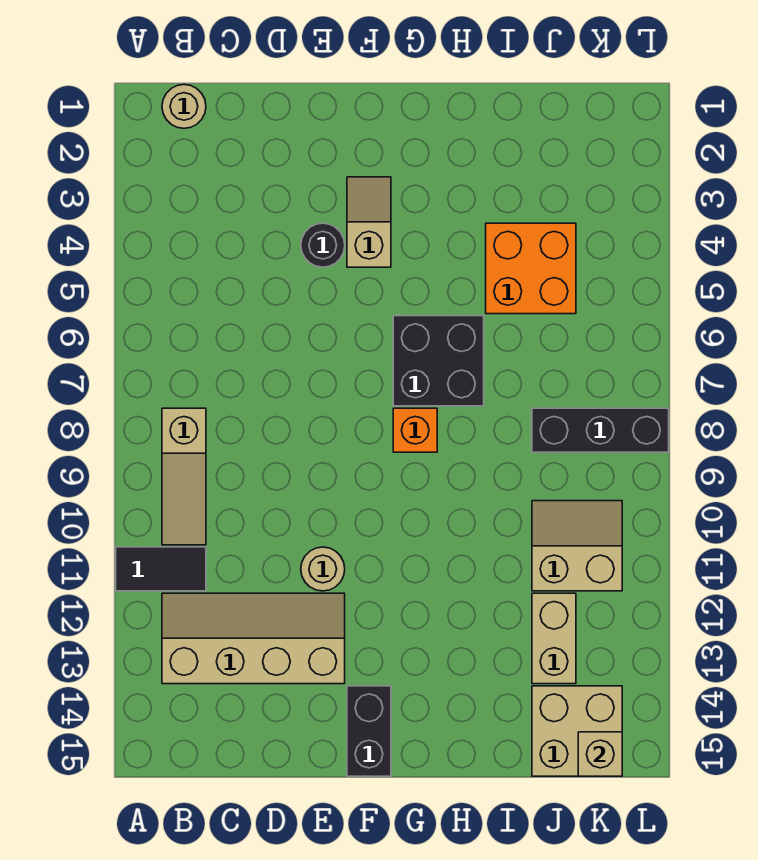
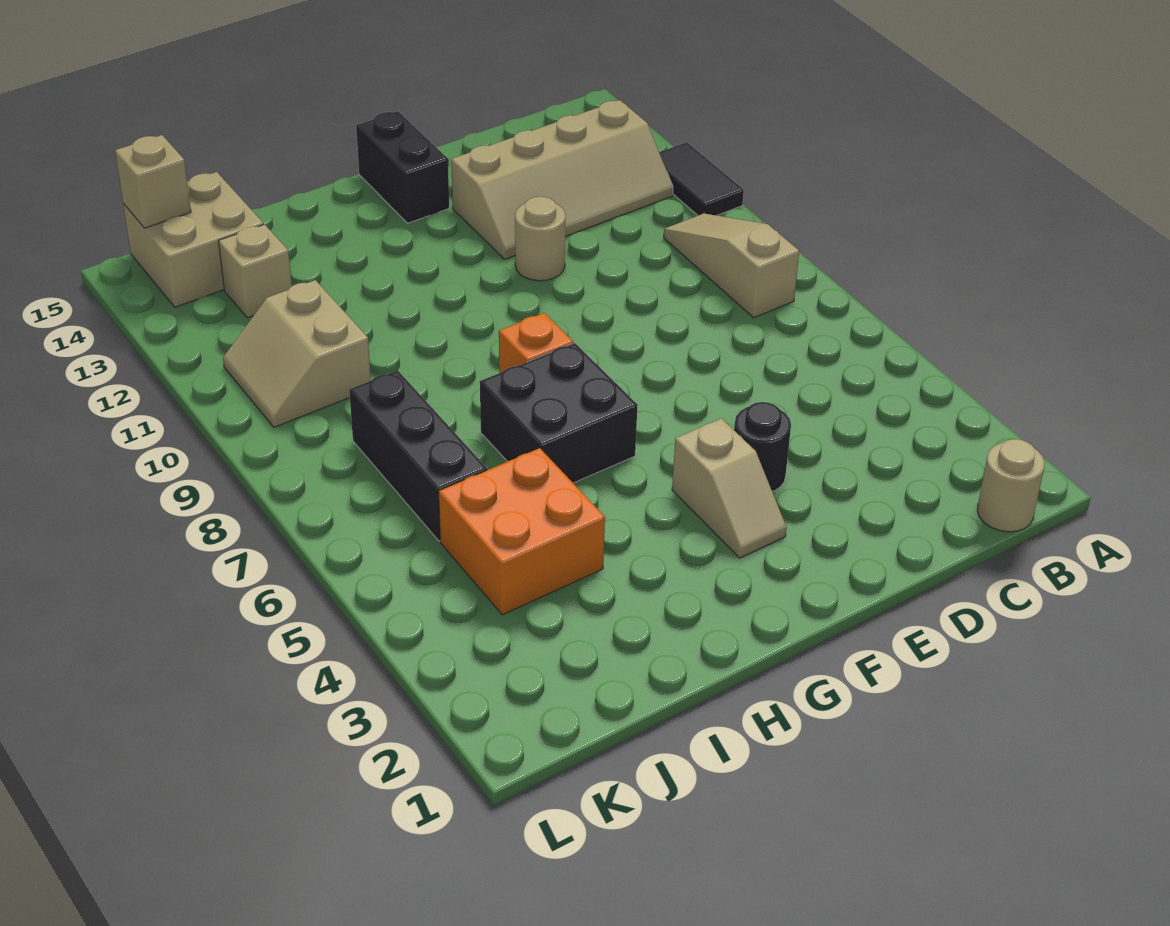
black 1x2 tile [116,547,206,591] -> black 1x2 tile turned to [659,142,744,216]
black 1x3 brick [532,408,669,452] -> black 1x3 brick turned to [349,370,487,541]
tan 2x2 slope [532,501,622,591] -> tan 2x2 slope turned to [223,280,371,427]
tan 1x2 brick [532,593,576,684] -> tan 1x1 brick [219,224,292,318]

